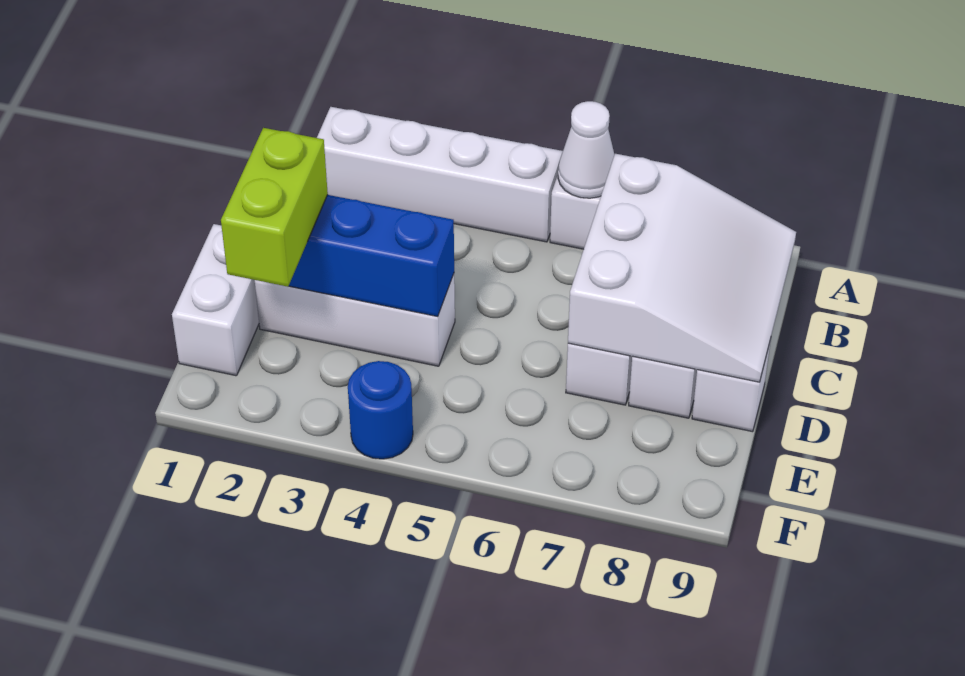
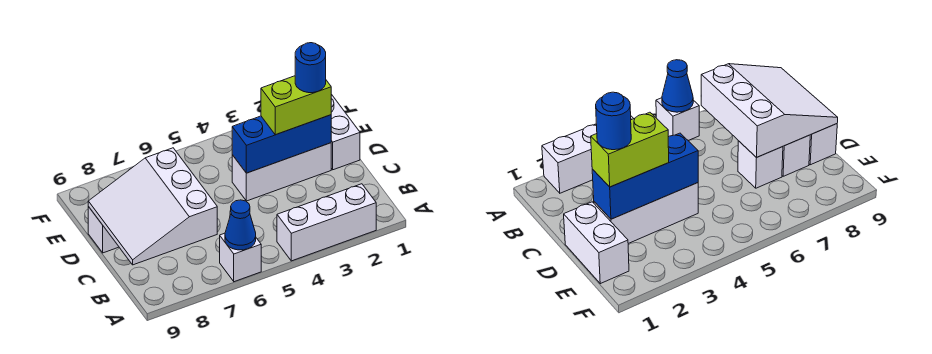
white 1x4 brick [317,107,563,242] -> white 1x3 brick [277,184,376,261]
white 1x1 cone [558,101,615,198] -> blue 1x1 cone [225,200,256,250]
lime 1x2 brick [221,128,328,287] -> lime 1x2 brick turned to [261,76,331,135]
blue 1x1 round brick [348,361,413,459] -> blue 1x1 round brick moved to [295,43,326,93]

